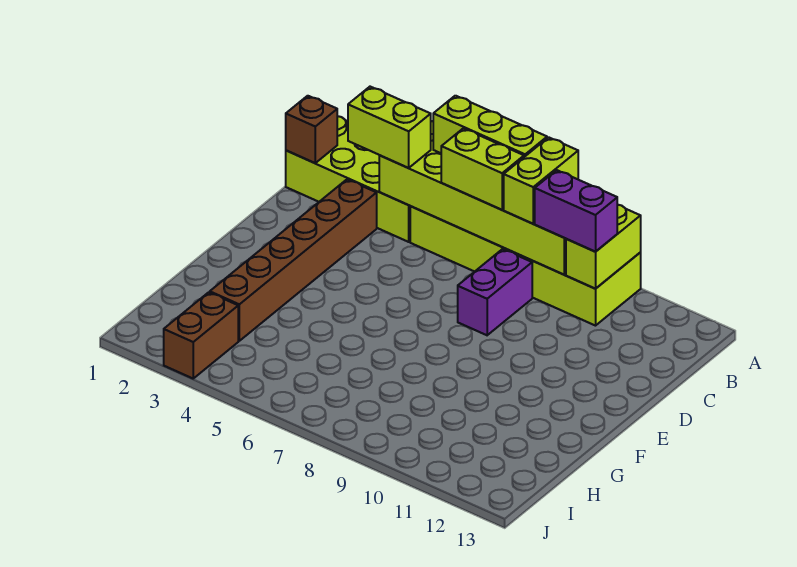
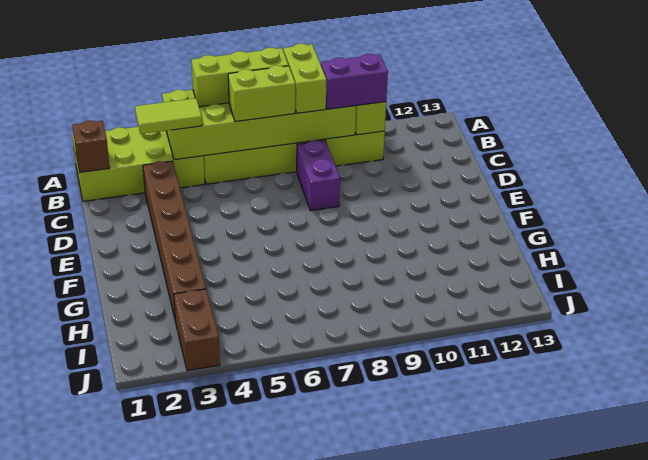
lime 1x2 brick [348,87,431,168] -> lime 1x2 tile [135,98,202,134]

